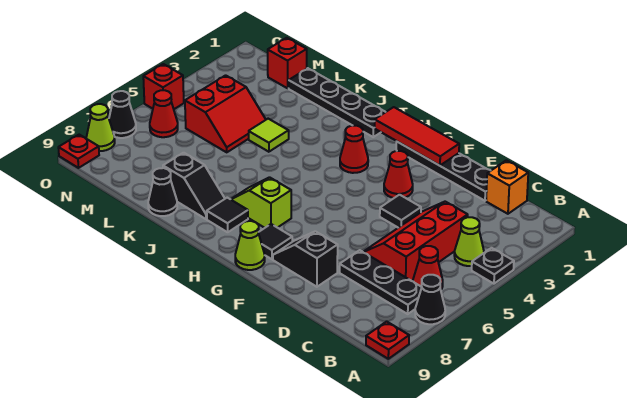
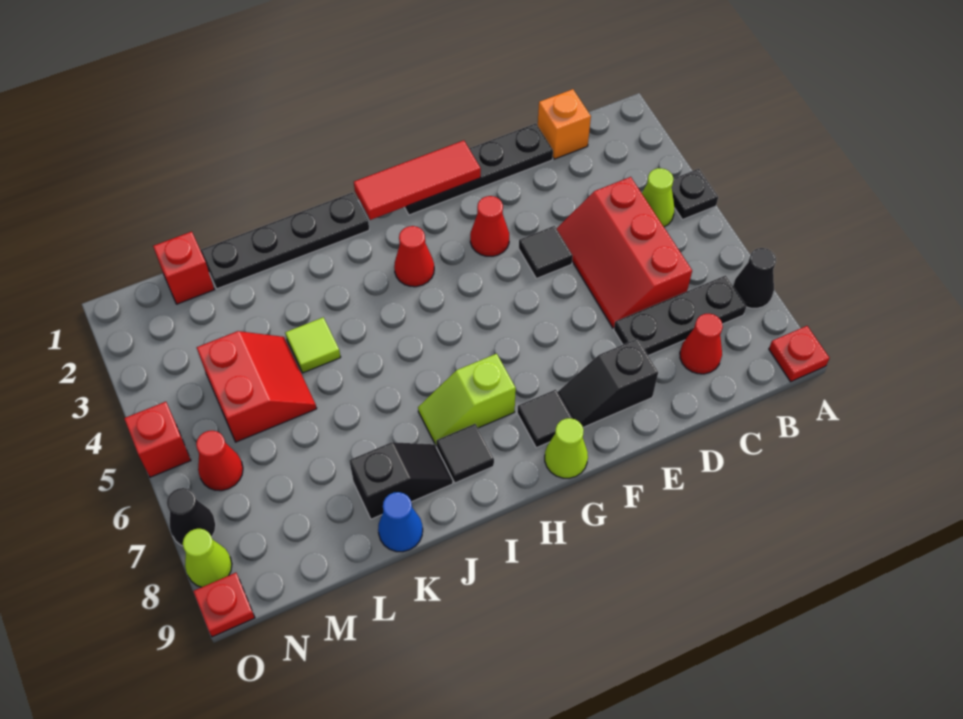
red 1x1 cone [413,246,443,290] -> red 1x1 cone moved to [680,314,723,374]
black 1x1 cone [148,168,177,216] -> blue 1x1 cone [378,492,423,552]

